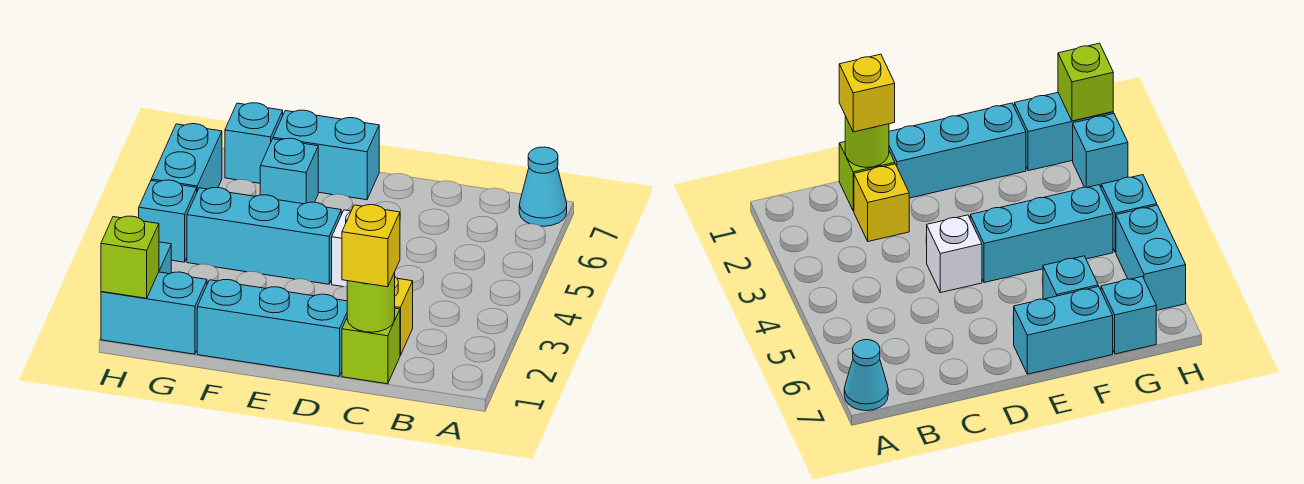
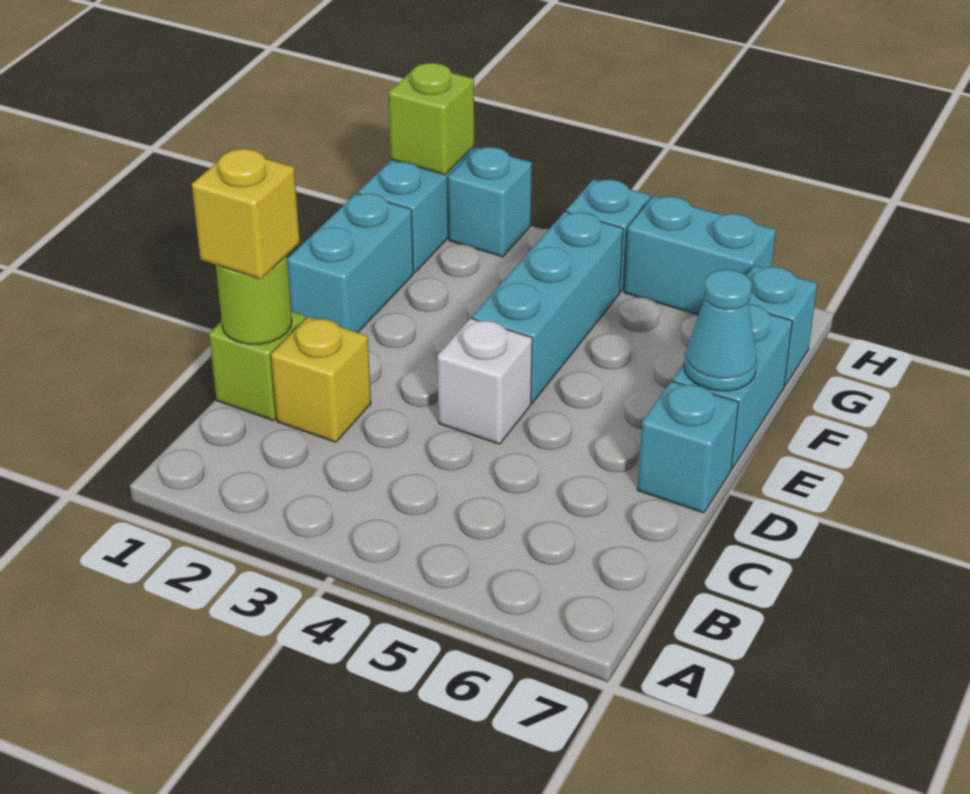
cyan 1x1 cone [519,147,567,226] -> cyan 1x1 cone moved to [684,269,757,391]
cyan 1x3 brick [197,280,347,376] -> cyan 1x2 brick [287,193,413,332]
cyan 1x1 brick [260,138,318,204] -> cyan 1x1 brick moved to [637,381,739,513]

